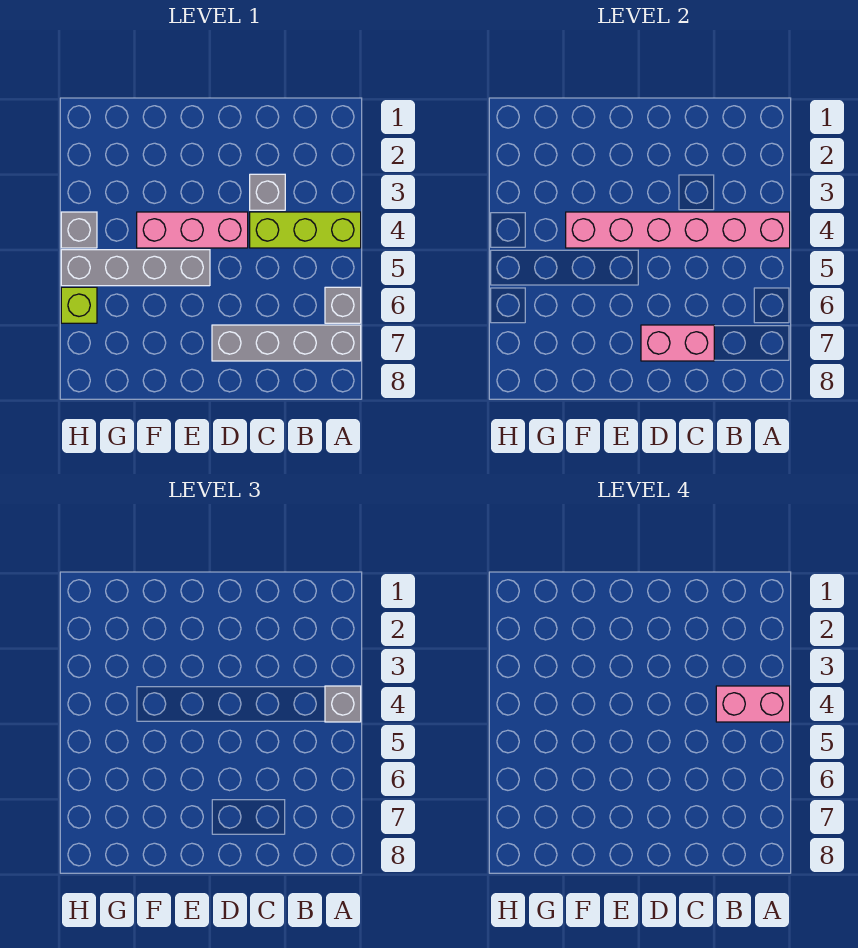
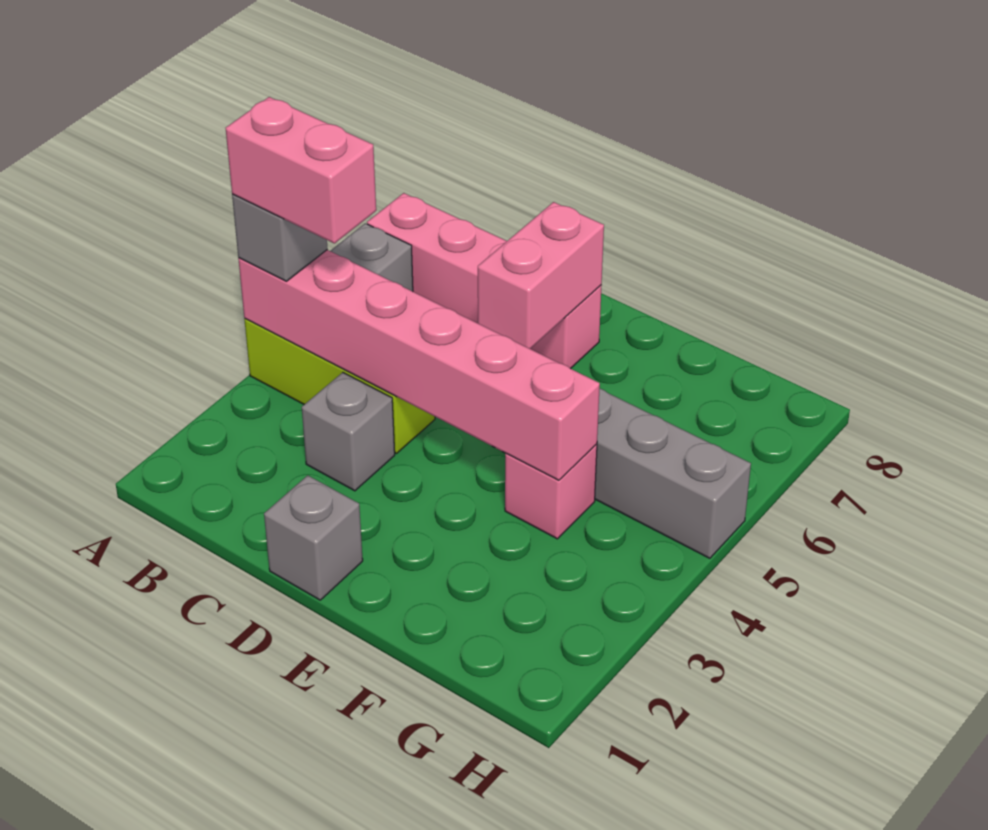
grey 1x4 brick [212,325,361,361] -> pink 1x4 brick [367,193,602,369]
pink 1x2 brick [641,325,714,361] -> pink 1x2 brick turned to [478,202,604,349]
pink 1x3 brick [137,212,248,248] -> pink 1x1 brick [505,444,597,539]
grey 1x1 brick [61,212,97,248] -> grey 1x1 brick moved to [264,475,363,600]
lime 1x1 brick [61,287,97,323] -> none

